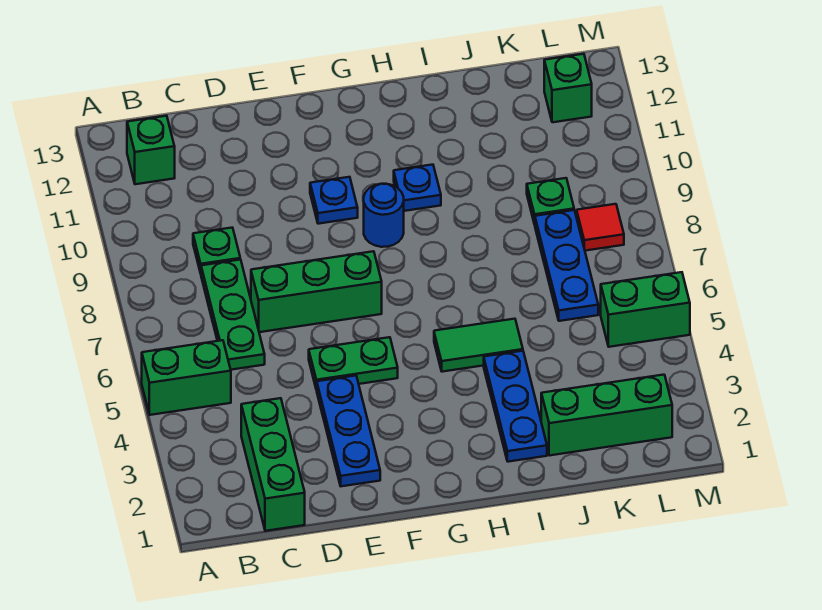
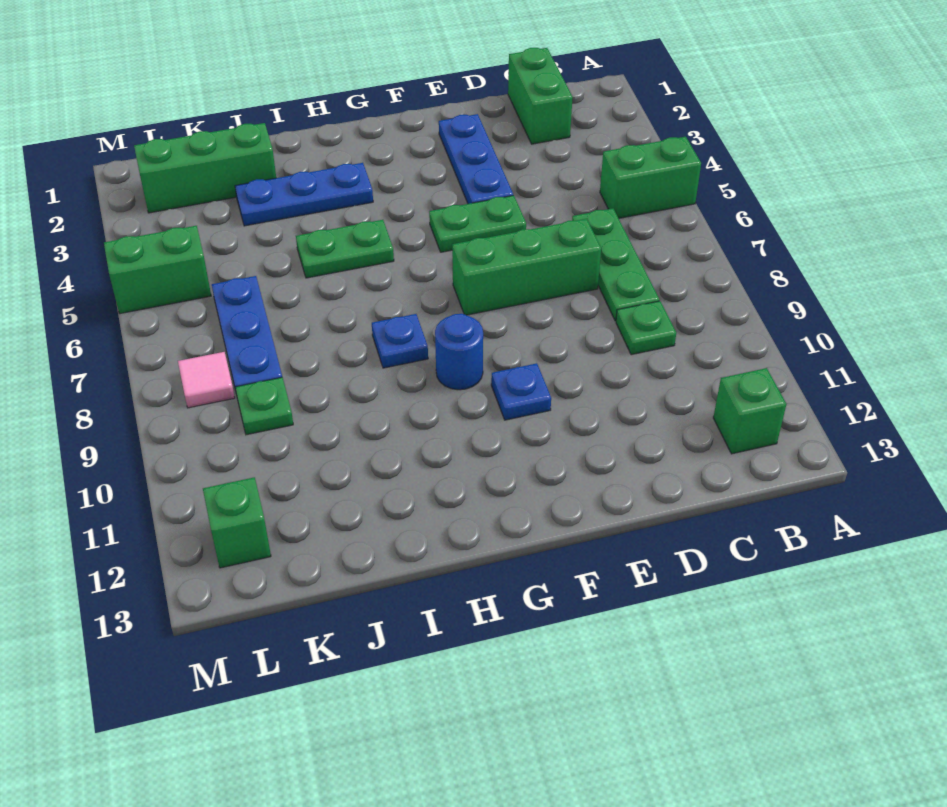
green 1x3 brick [241,398,305,531] -> green 1x2 brick [508,48,573,144]
green 1x2 tile [434,319,523,372] -> green 1x2 plate [296,220,394,278]
blue 1x1 plate [394,165,441,211] -> blue 1x1 plate moved to [372,314,428,368]
blue 1x3 plate [484,351,547,462] -> blue 1x3 plate turned to [235,163,373,226]
red 1x1 tile [577,204,624,251] -> pink 1x1 tile [178,352,235,408]

